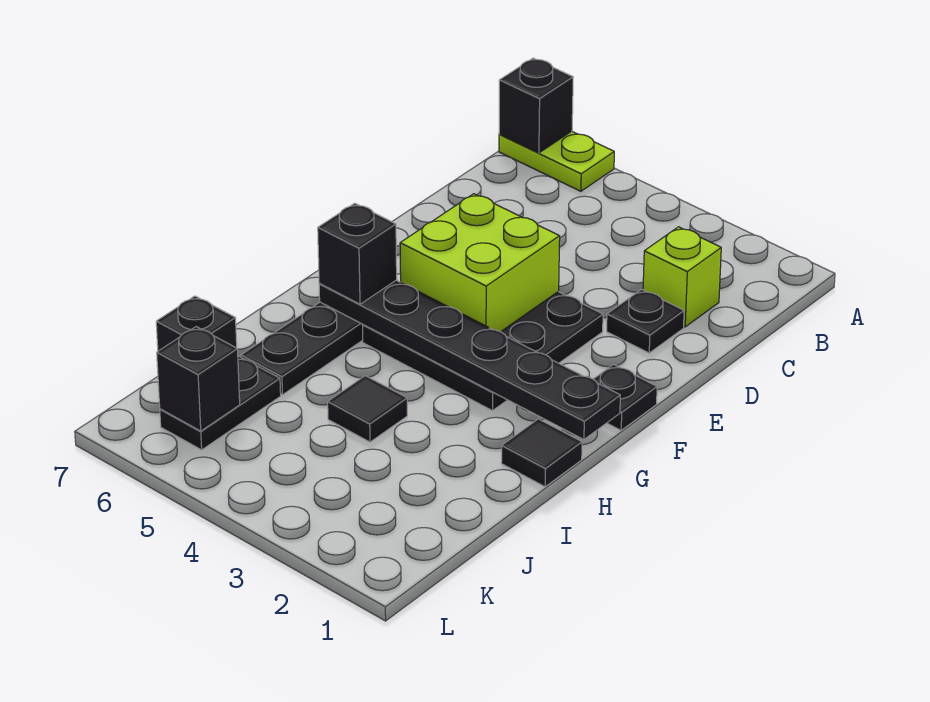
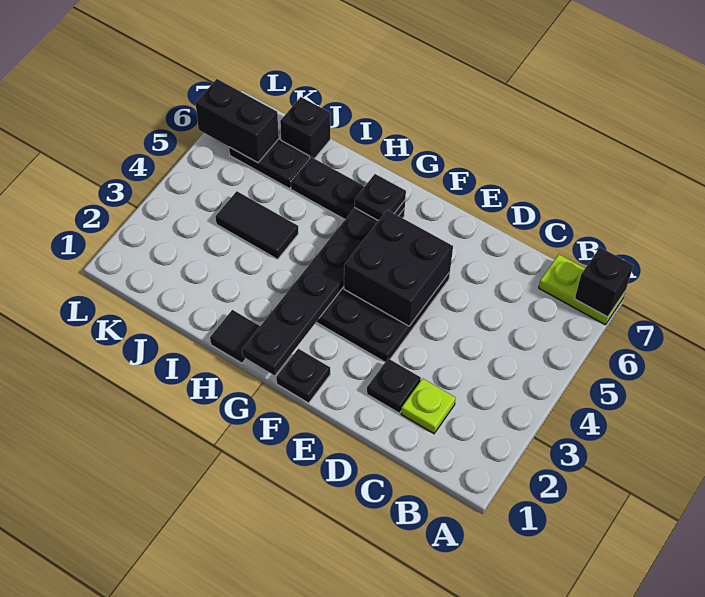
lime 1x2 plate [499,131,614,191] -> lime 1x2 plate turned to [539,254,625,325]
lime 1x1 brick [643,227,721,327] -> lime 1x1 plate [401,378,456,434]
lime 2x2 brick [400,194,560,332] -> black 2x2 brick [344,210,453,326]
black 1x1 brick [318,203,397,304] -> black 1x1 plate [355,174,406,221]
black 1x1 tile [328,376,407,442] -> black 1x2 tile [216,191,298,259]
black 1x1 brick [157,327,240,431] -> black 1x2 brick [196,79,279,163]

